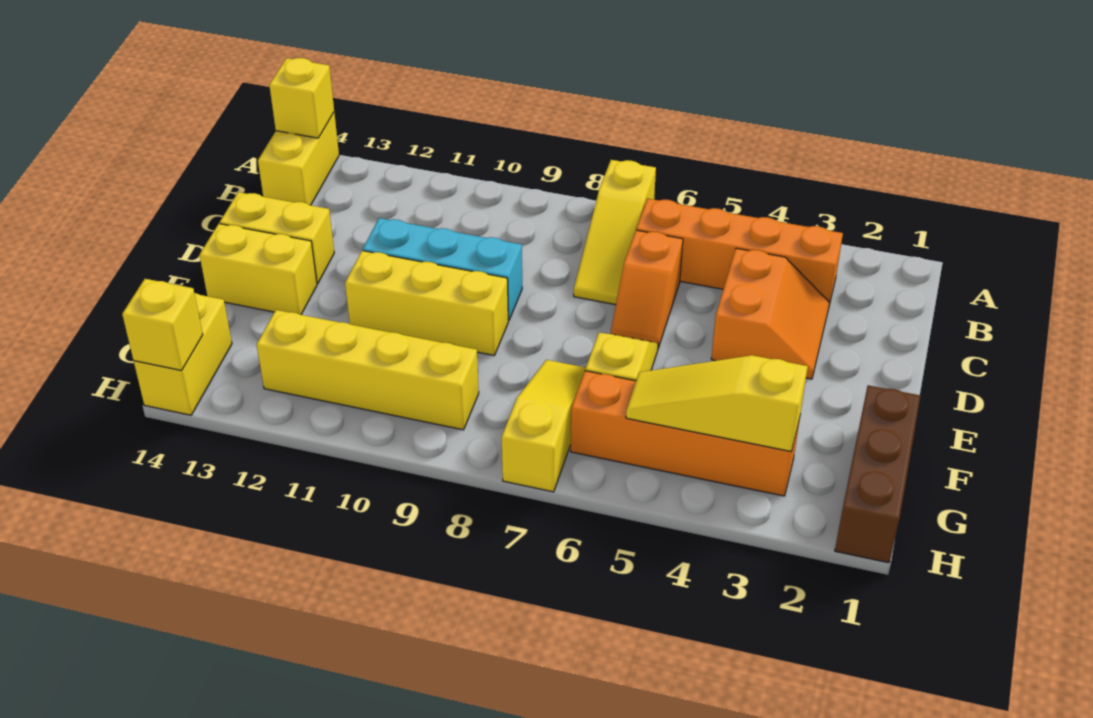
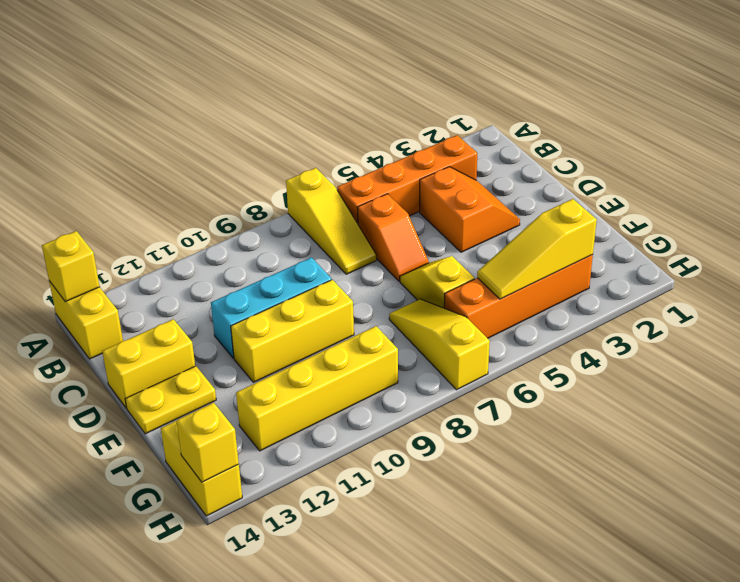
yellow 1x2 brick [200,224,317,315] -> yellow 1x2 plate [125,366,216,434]
brown 1x3 brick [835,385,921,563] -> none

